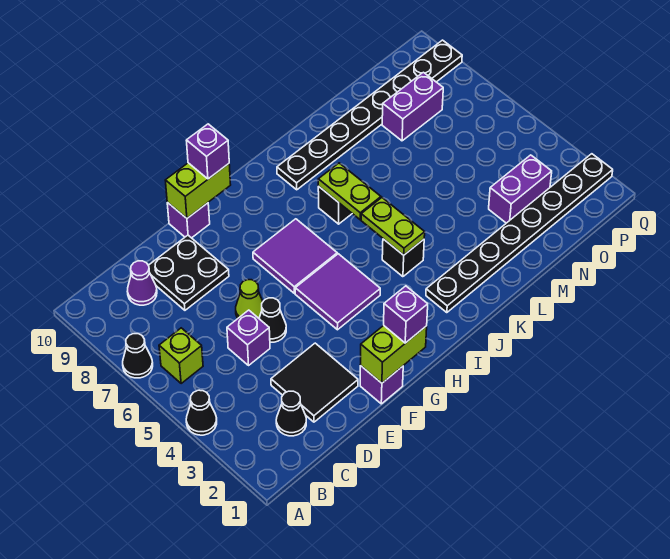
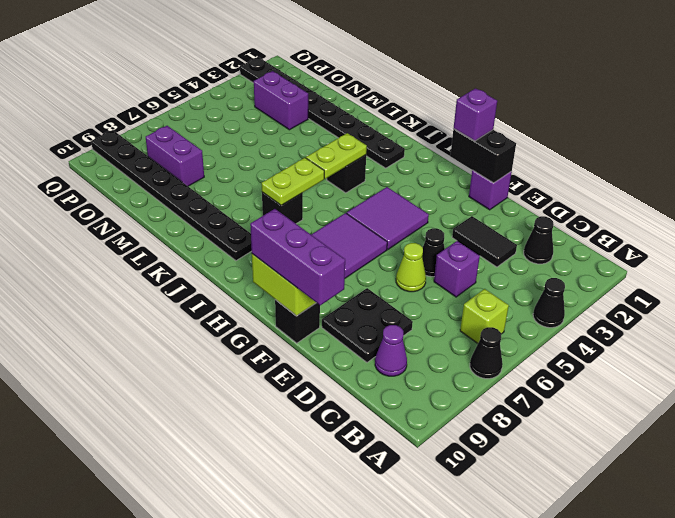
black 2x2 tile [271,343,358,422] -> black 1x2 tile [452,216,517,267]
lime 1x2 brick [360,325,427,383] -> black 1x2 brick [450,129,516,183]
purple 1x1 brick [167,202,210,238] -> black 1x1 brick [275,300,320,343]
purple 1x1 brick [186,124,229,179] -> purple 1x3 brick [250,209,345,305]

